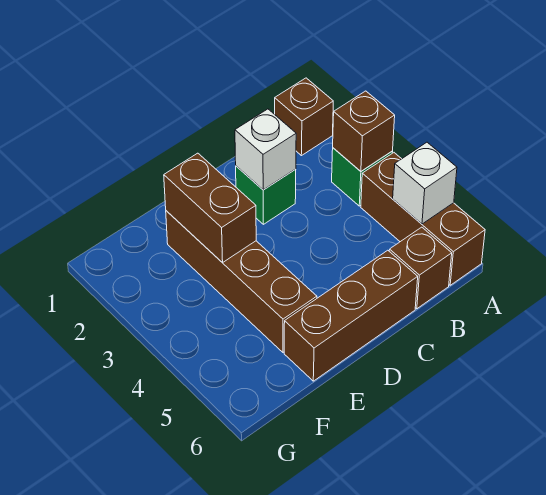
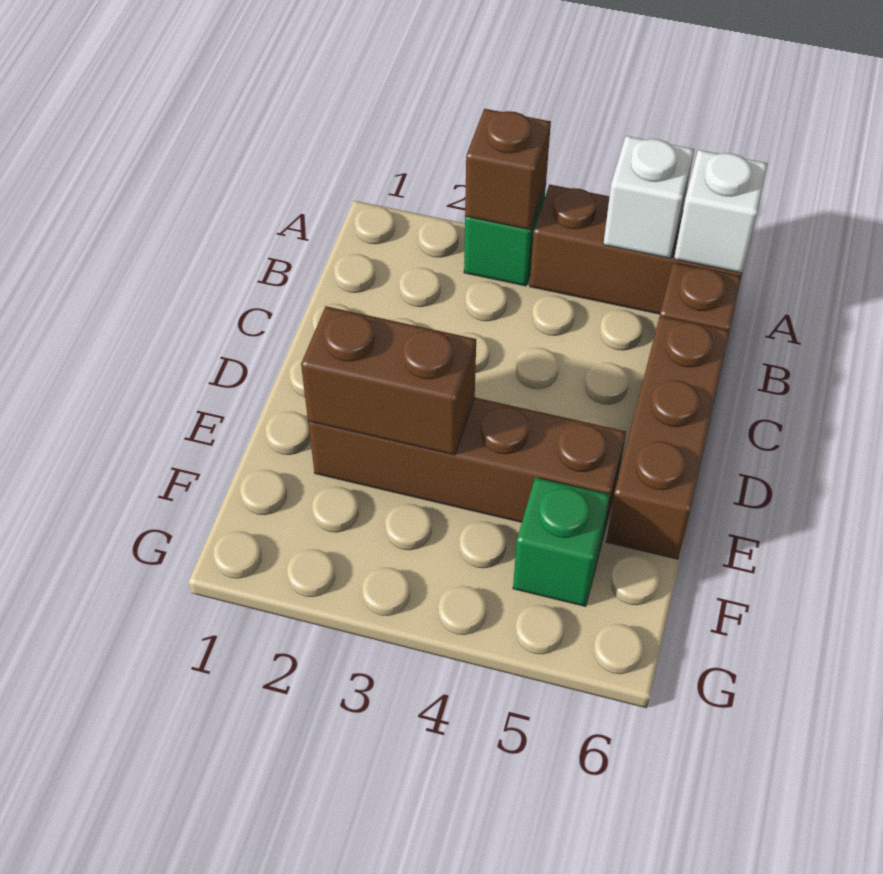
brown 1x1 brick [275,78,333,156] -> none
green 1x1 brick [236,166,296,224] -> green 1x1 brick moved to [513,477,610,607]
white 1x1 brick [235,109,296,190] -> white 1x1 brick moved to [674,150,768,273]

